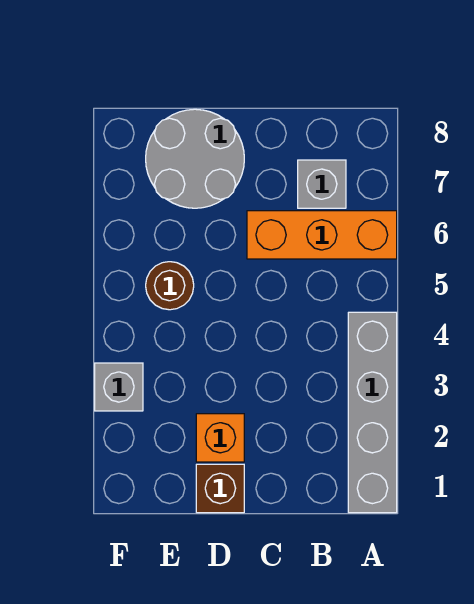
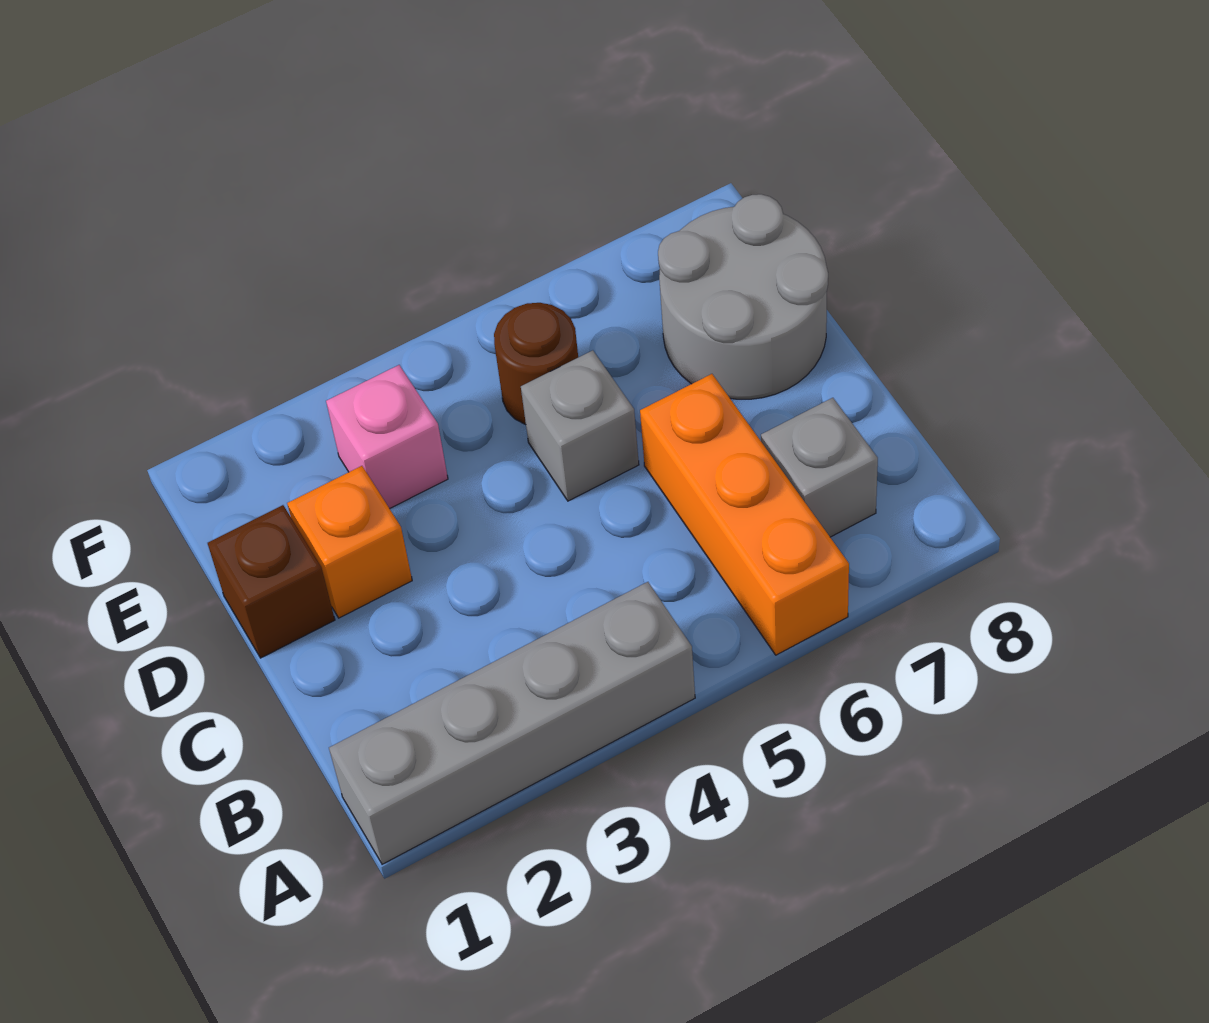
none -> pink 1x1 brick [326,365,448,509]
grey 1x1 brick [95,363,143,411] -> grey 1x1 brick moved to [521,350,639,501]

